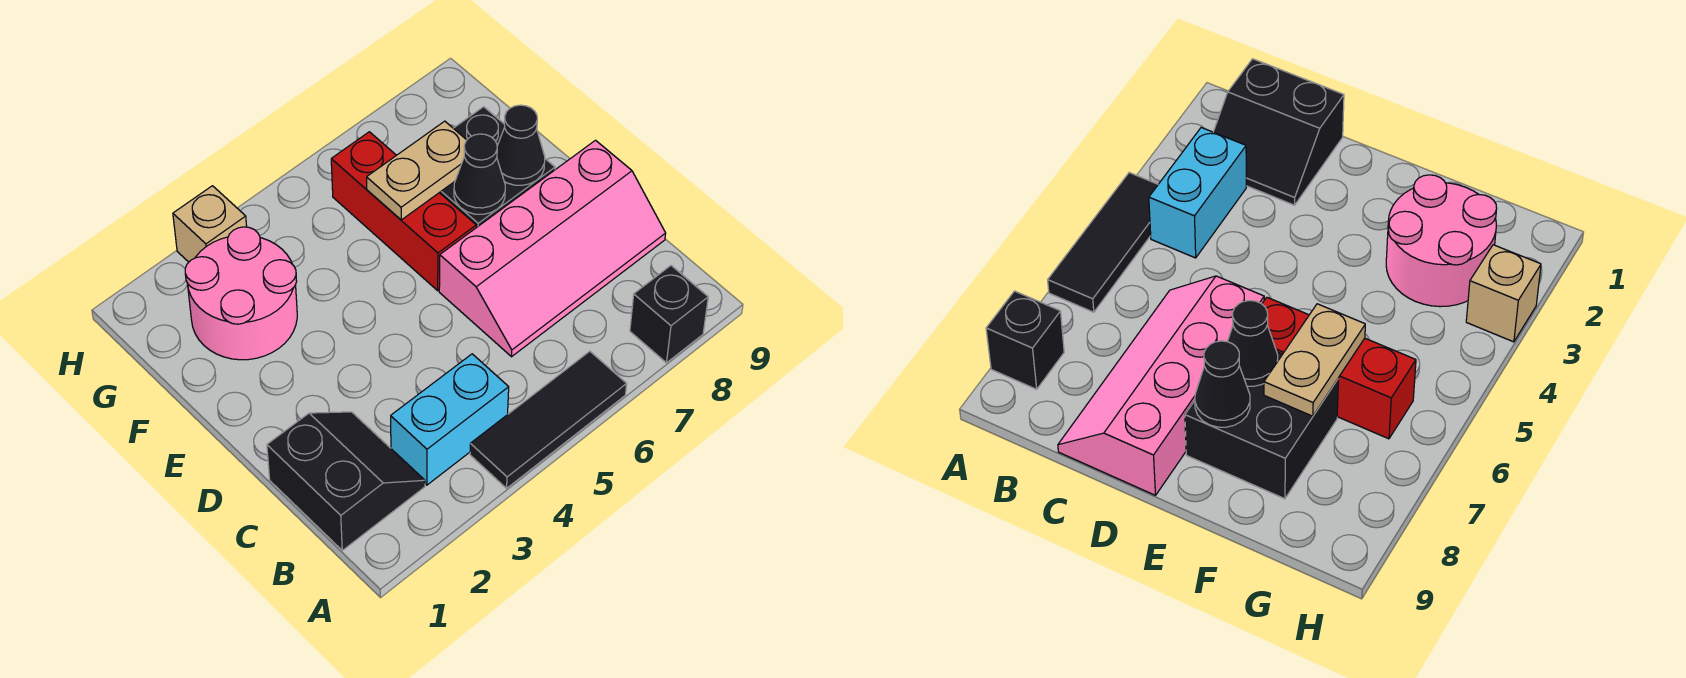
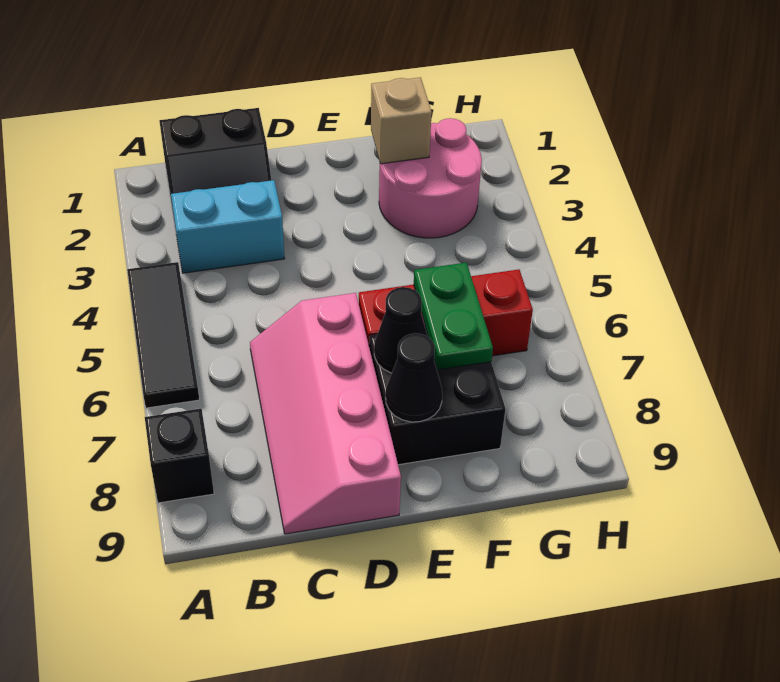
cyan 1x2 brick [391,354,509,485] -> cyan 1x2 brick turned to [171,180,285,273]
tan 1x2 plate [367,121,466,220] -> green 1x2 plate [414,263,493,370]
tan 1x1 brick [173,186,247,262] -> tan 1x1 brick moved to [371,77,432,164]

